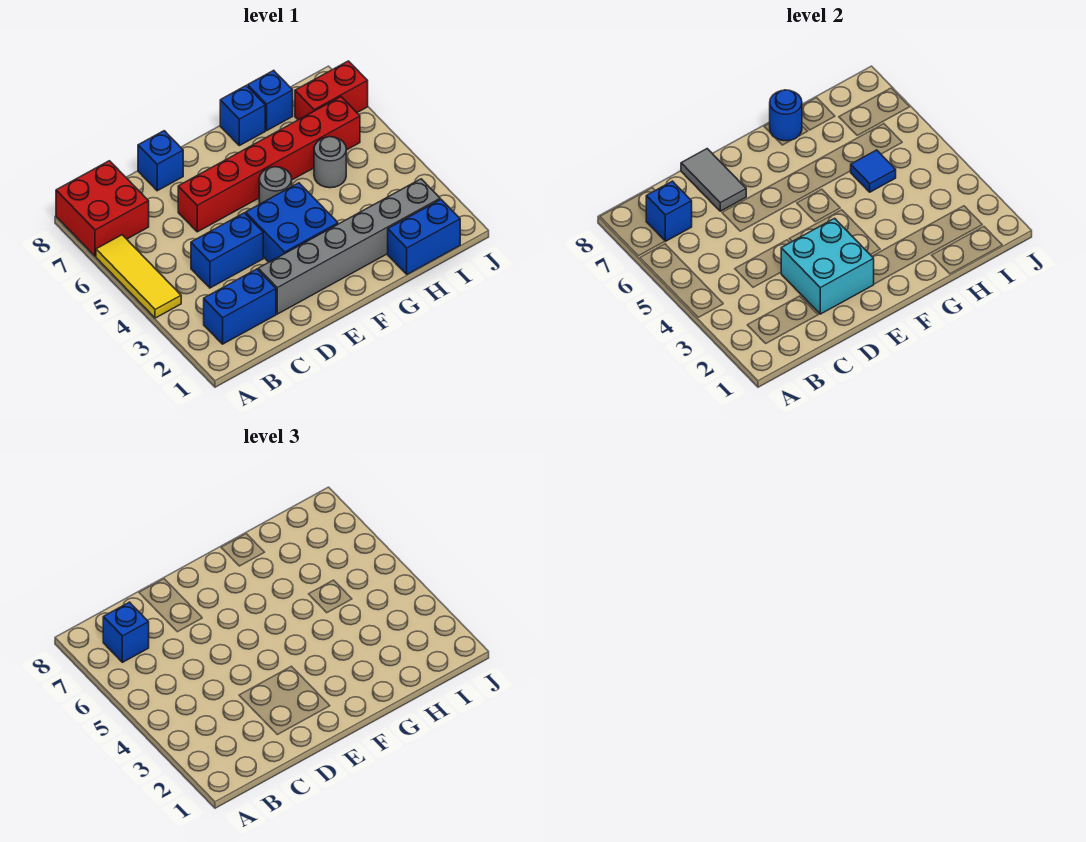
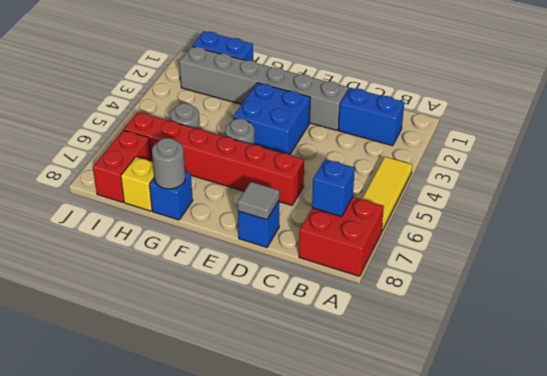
blue 1x1 brick [103,602,149,662] -> none
blue 1x2 brick [191,213,263,288] -> none
cyan 2x2 brick [781,218,874,314] -> none
grey 1x2 tile [681,149,746,211] -> grey 1x1 tile [238,182,280,220]
blue 1x1 round brick [770,90,802,141] -> grey 1x1 round brick [152,138,185,189]
blue 1x1 tile [851,150,896,192] -> none
blue 1x1 brick [248,70,293,130] -> yellow 1x1 brick [121,157,154,211]
red 1x2 brick [295,61,368,120] -> red 1x2 brick turned to [93,130,151,202]

